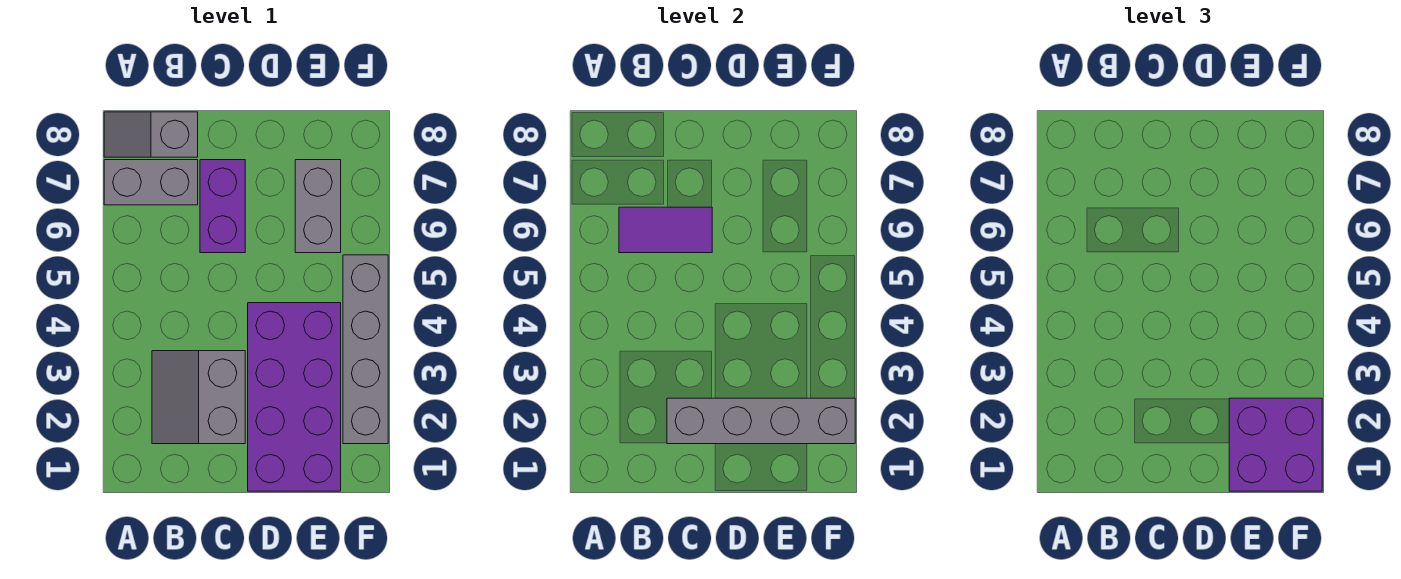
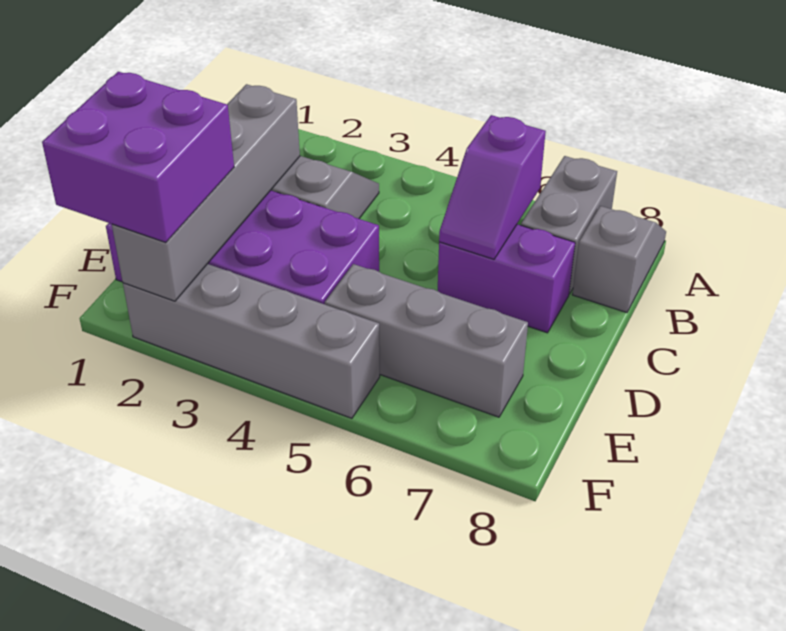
purple 1x2 tile [619,207,712,253] -> purple 1x2 slope [439,115,546,259]
grey 1x2 brick [295,160,341,253] -> grey 1x3 brick [325,264,528,417]

